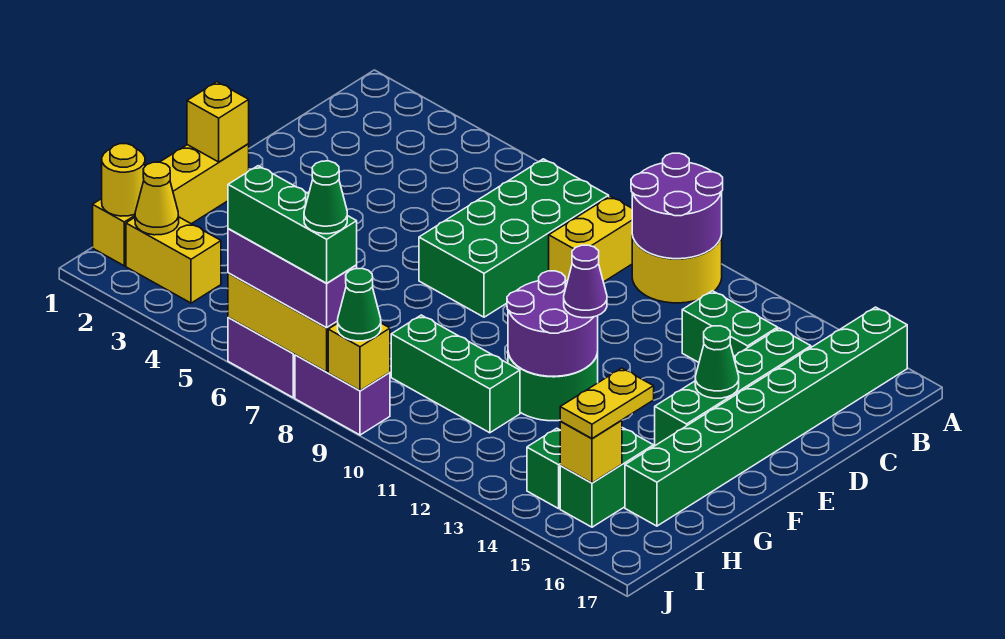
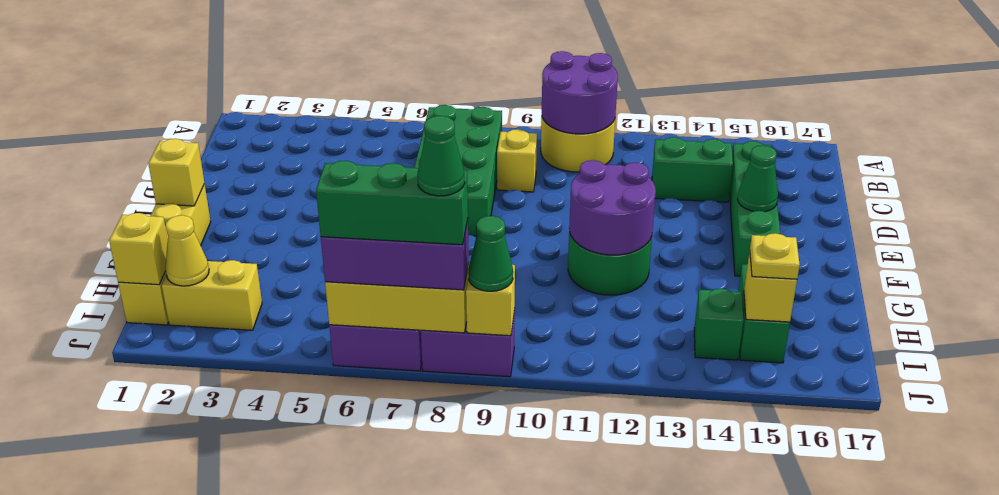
green 1x8 brick [625,307,907,526] -> none
yellow 1x2 brick [549,196,632,282] -> yellow 1x1 brick [497,129,537,192]
purple 1x1 cone [564,245,607,318] -> none
green 1x3 brick [391,315,520,433] -> none
yellow 1x2 plate [560,368,654,438] -> yellow 1x1 plate [750,233,800,279]
yellow 1x1 round brick [102,144,145,216] -> yellow 1x1 brick [109,213,168,285]

